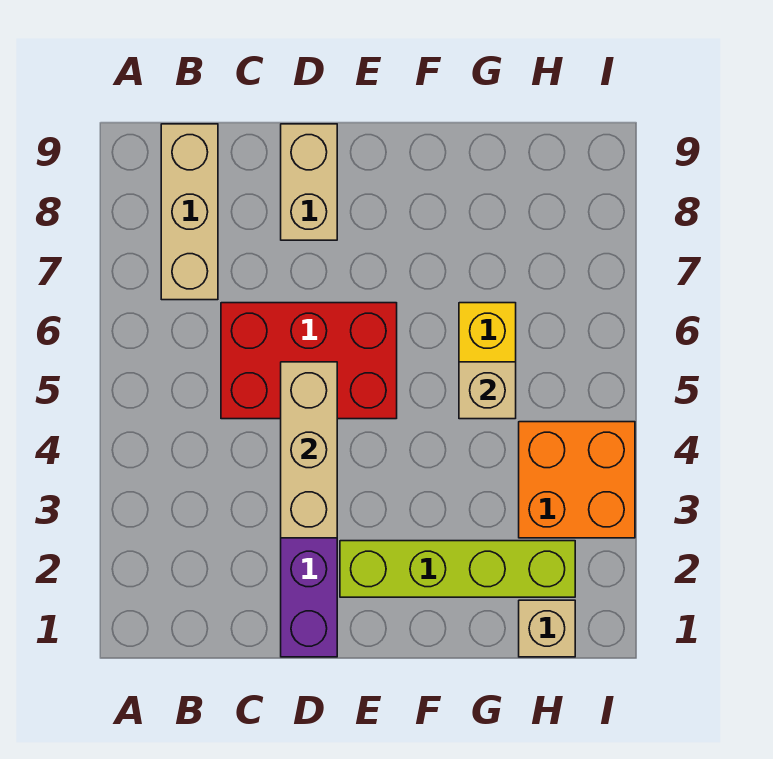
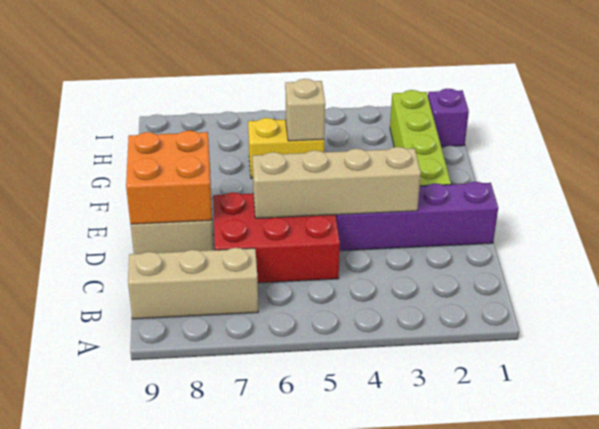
red 2x3 brick [221,303,397,419] -> red 2x3 brick turned to [213,192,340,283]
tan 1x3 brick [281,362,337,538] -> tan 1x4 brick [252,147,421,218]
tan 1x1 brick [519,600,575,657] -> purple 1x1 brick [428,88,469,147]
orange 2x2 brick [519,422,635,538] -> orange 2x2 brick moved to [126,130,212,224]

